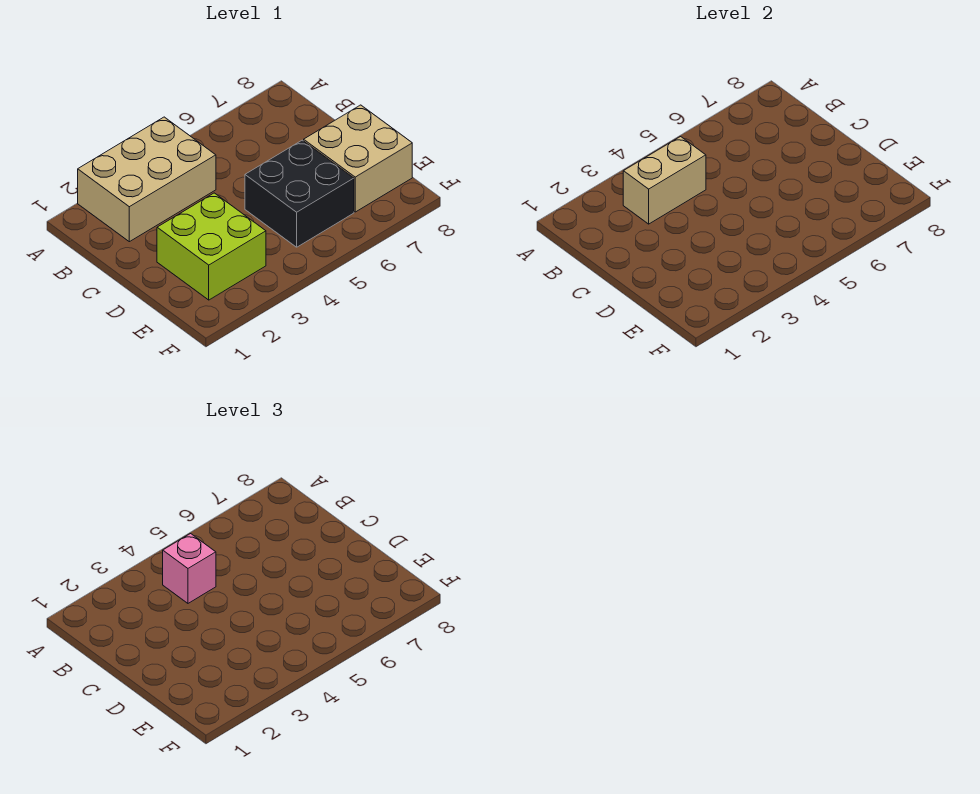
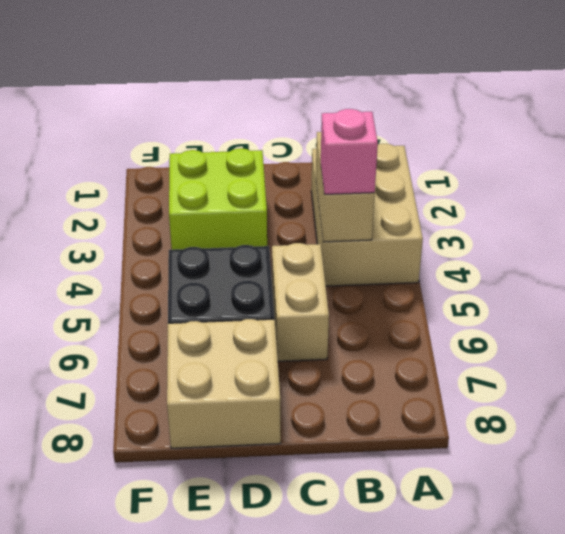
none -> tan 1x2 brick [272,243,329,361]

